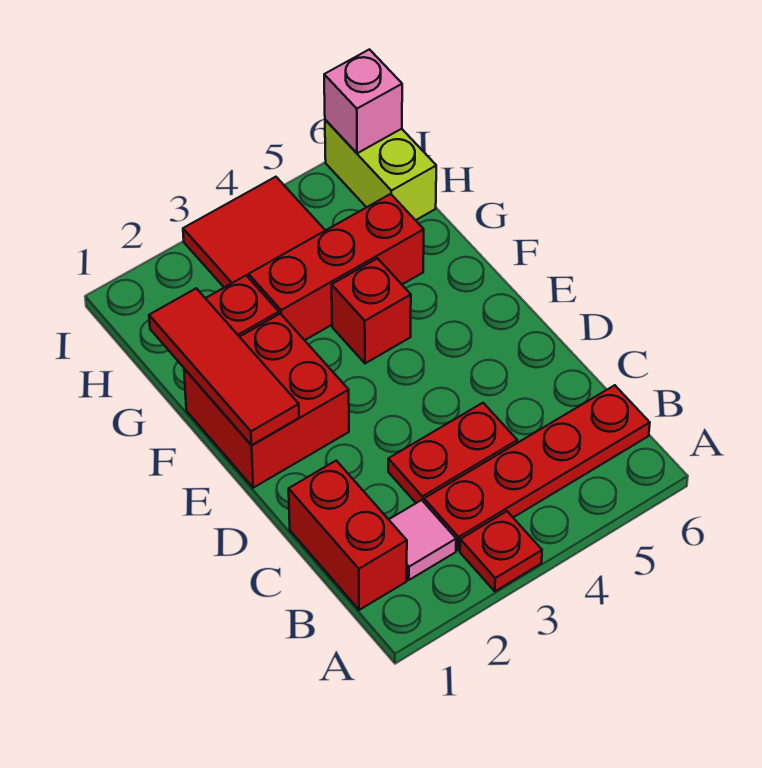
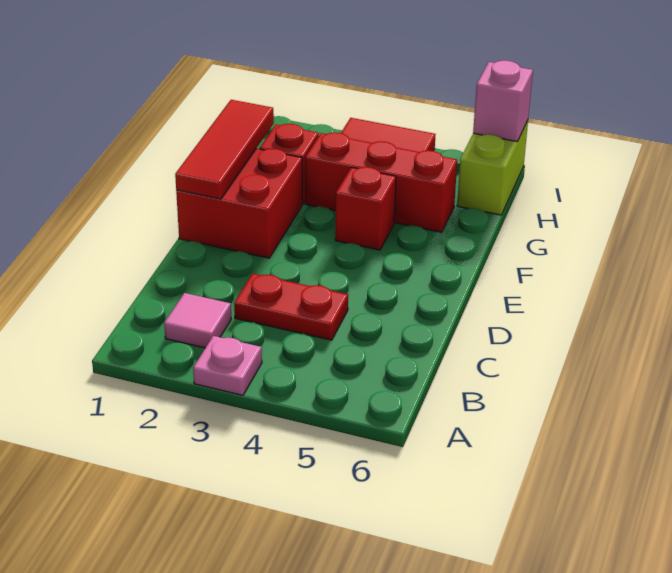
red 1x1 plate [460,511,542,591] -> pink 1x1 plate [193,336,262,395]
red 1x2 brick [289,461,407,610] -> none
red 1x4 plate [424,385,650,550] -> none

